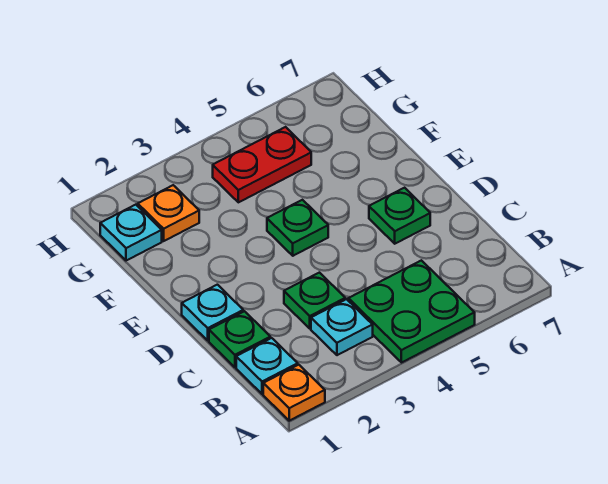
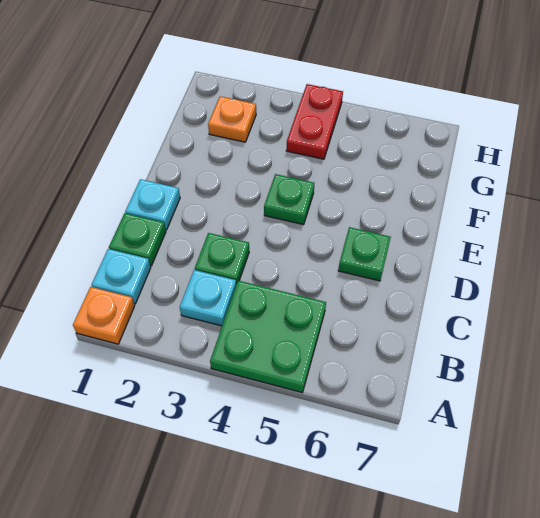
cyan 1x1 plate [100,205,162,261] -> none
red 1x2 plate [213,127,311,202] -> red 1x2 plate turned to [286,84,343,159]

